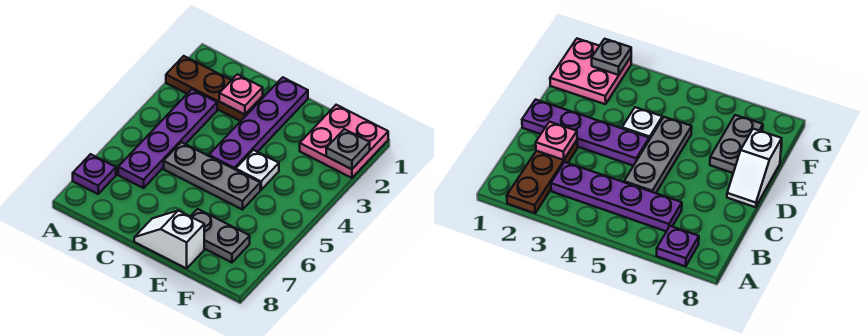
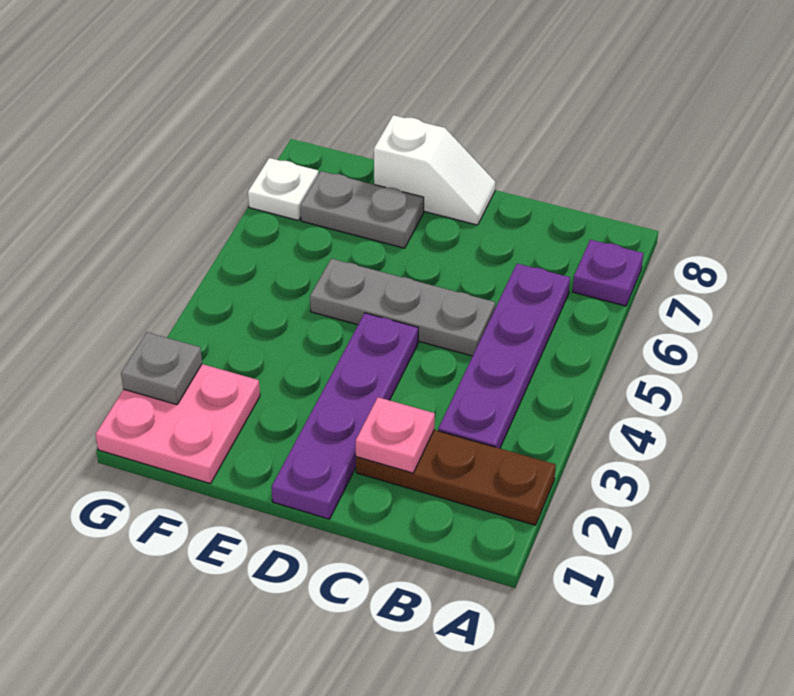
white 1x1 plate [236,150,279,190] -> white 1x1 plate moved to [248,158,318,221]

